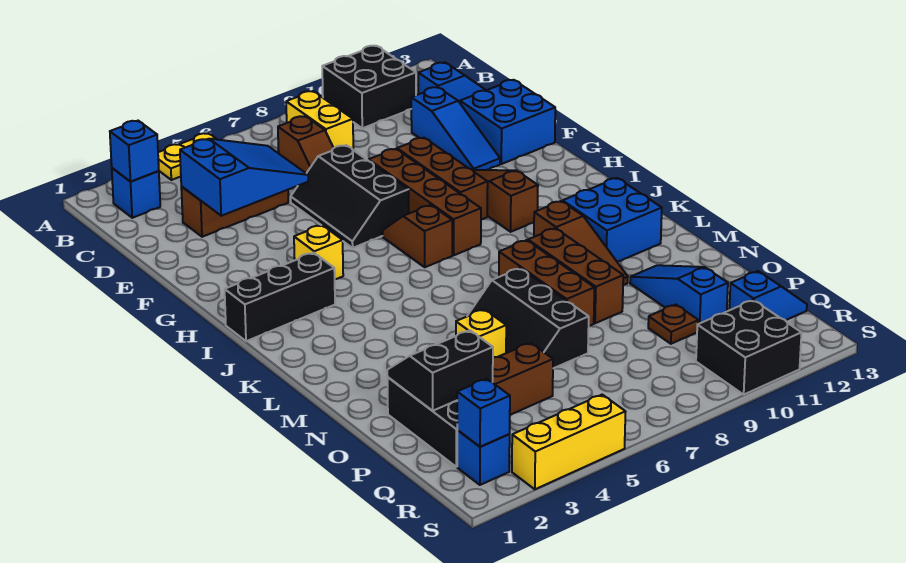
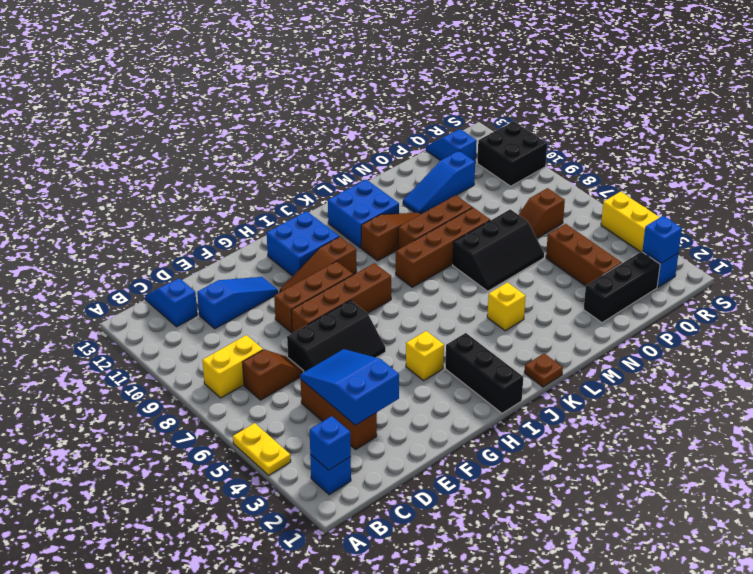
black 2x2 brick [322,46,416,128] -> none
blue 2x2 brick [460,80,555,164] -> blue 2x2 brick moved to [267,211,339,276]
brown 1x2 slope [383,205,452,267] -> brown 1x2 slope moved to [519,188,565,238]
brown 1x3 brick [499,240,594,326] -> brown 1x4 brick [396,208,490,287]
yellow 1x1 brick [456,309,506,357] -> yellow 1x1 brick moved to [487,282,526,331]
black 2x2 slope [387,330,493,411] -> none
brown 1x1 plate [648,305,699,344] -> brown 1x1 plate moved to [524,353,563,387]

